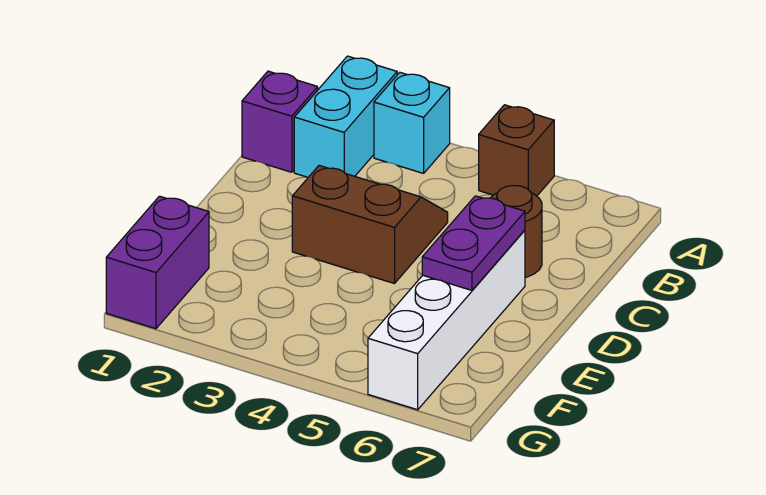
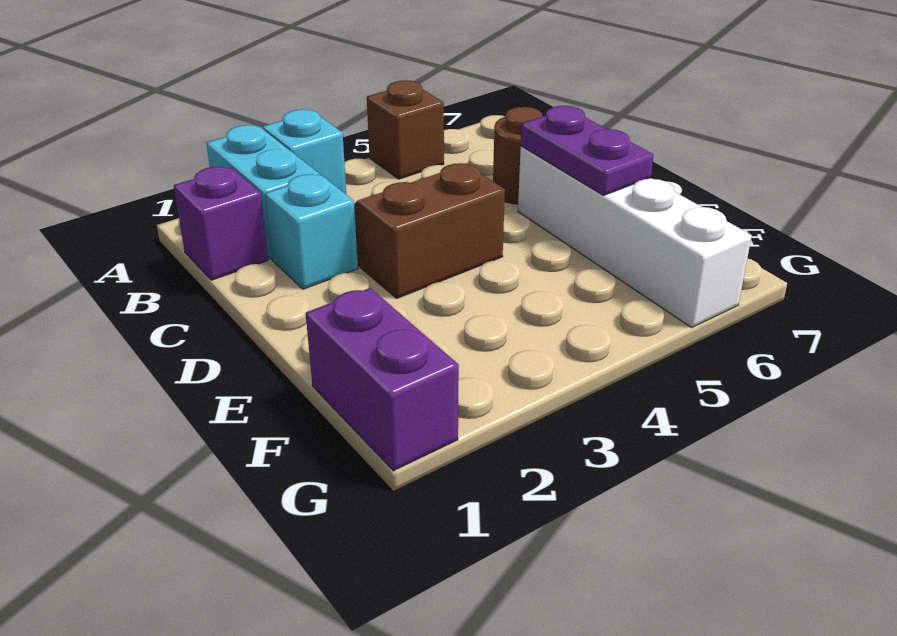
none -> cyan 1x1 brick [265,174,358,289]

